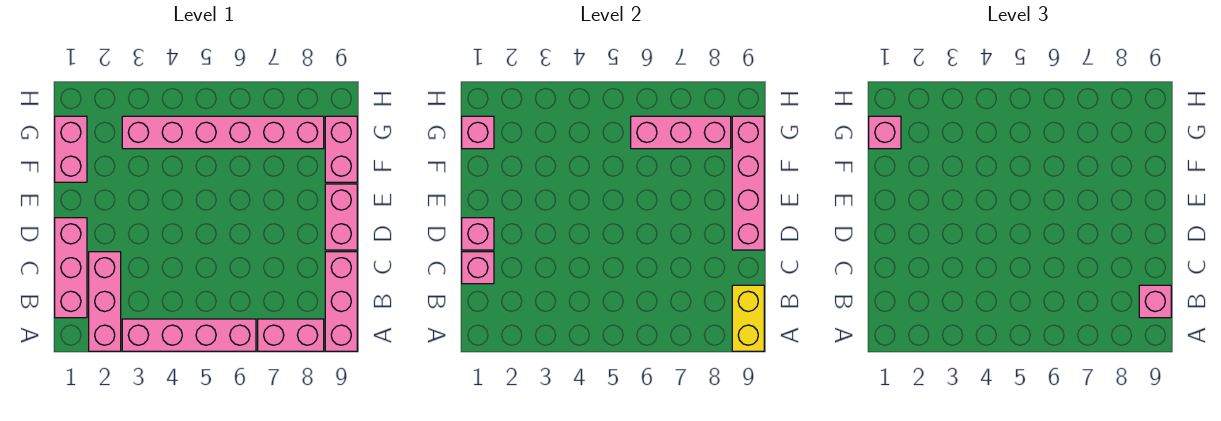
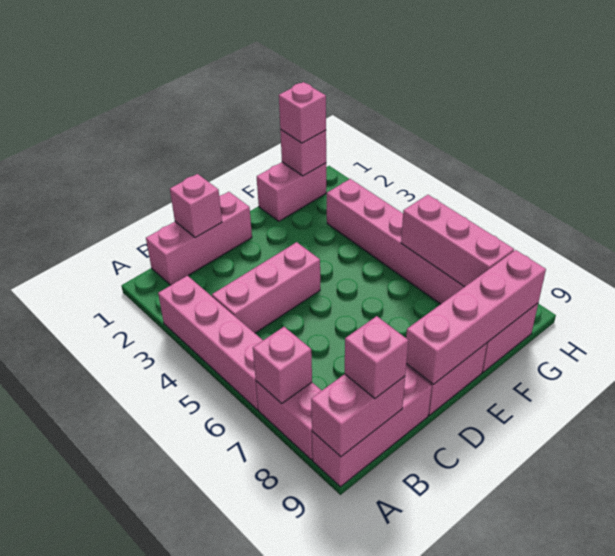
pink 1x3 brick [89,252,121,351] -> pink 1x3 brick moved to [212,242,320,333]
yellow 1x2 brick [732,285,764,351] -> pink 1x2 brick [311,374,405,457]
pink 1x1 brick [462,218,494,250] -> pink 1x1 brick moved to [253,327,312,404]

